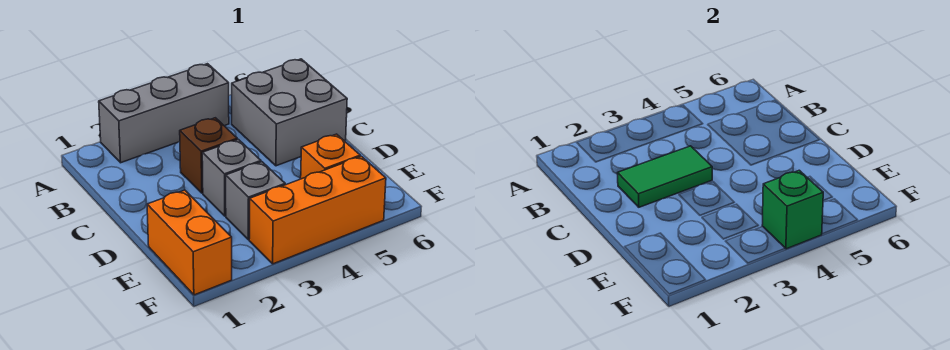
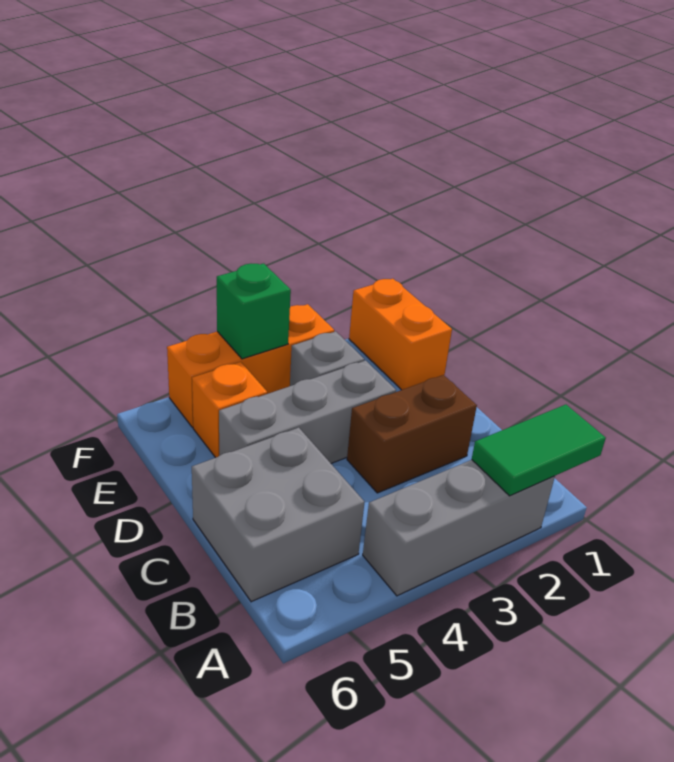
green 1x2 tile [618,146,712,207] -> green 1x2 tile moved to [472,405,606,496]
brown 1x1 brick [180,118,237,193] -> brown 1x2 brick [347,375,477,493]
grey 1x1 brick [202,139,261,216] -> grey 1x3 brick [219,360,396,463]

